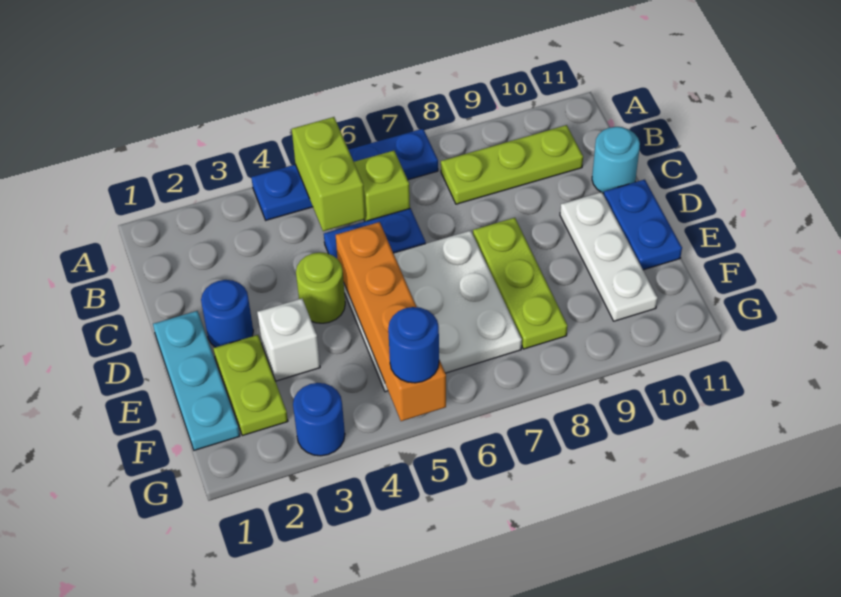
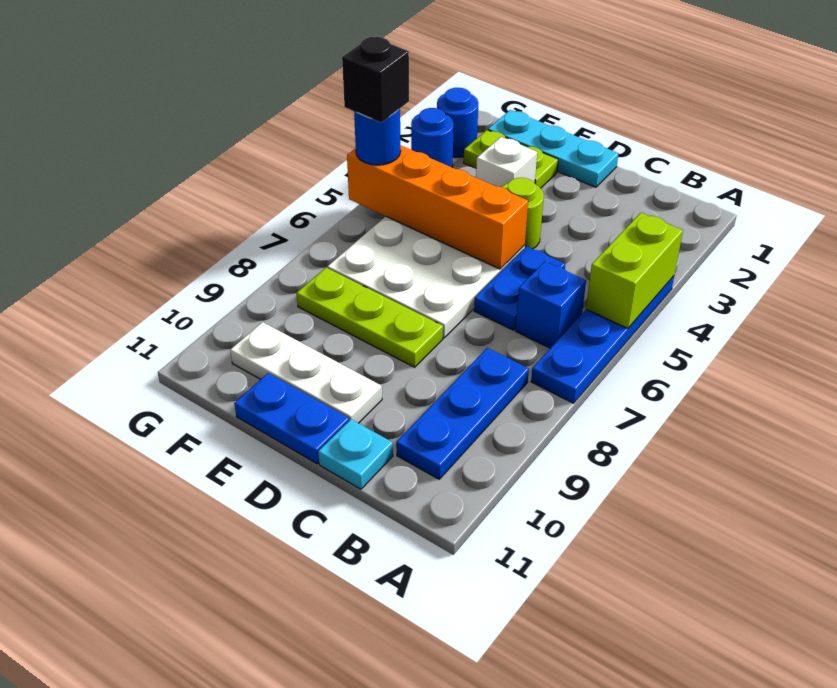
lime 1x2 brick [292,117,366,231] -> lime 1x2 brick turned to [586,213,683,329]
lime 1x1 brick [354,151,410,221] -> blue 1x1 brick [516,262,586,348]
lime 1x3 plate [441,125,583,204] -> blue 1x3 plate [396,348,529,479]
cyan 1x1 round brick [592,127,640,193] -> cyan 1x1 plate [318,419,393,489]
blue 1x1 round brick [201,280,253,347] -> blue 1x1 round brick moved to [437,88,478,157]
none -> black 1x1 brick [342,37,409,123]

